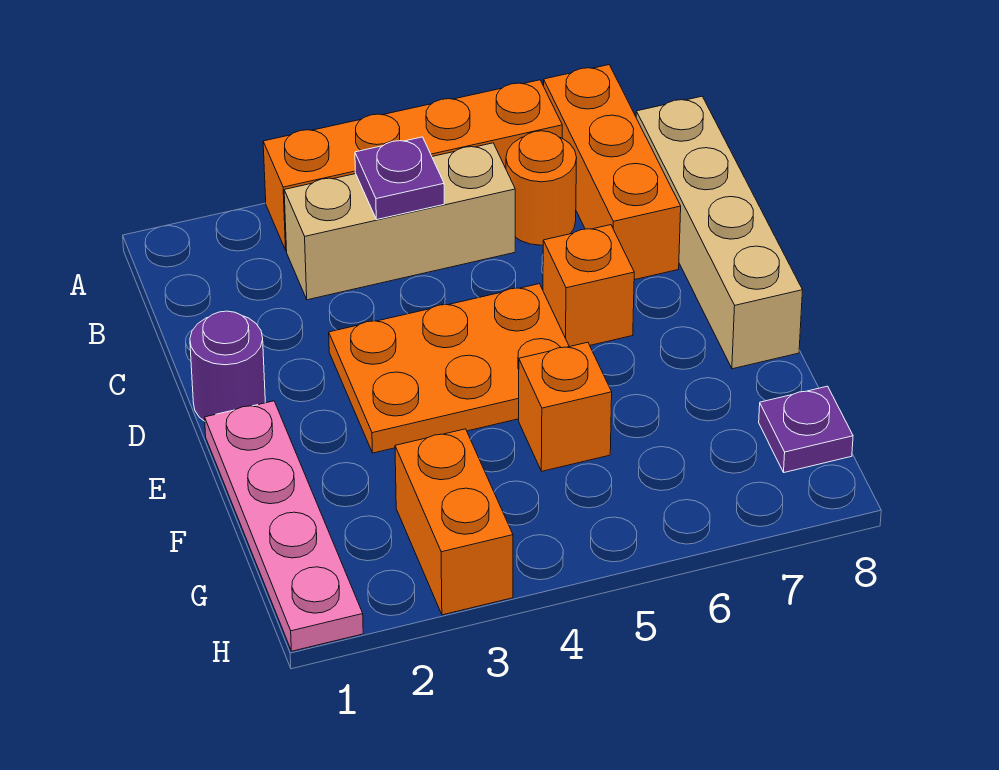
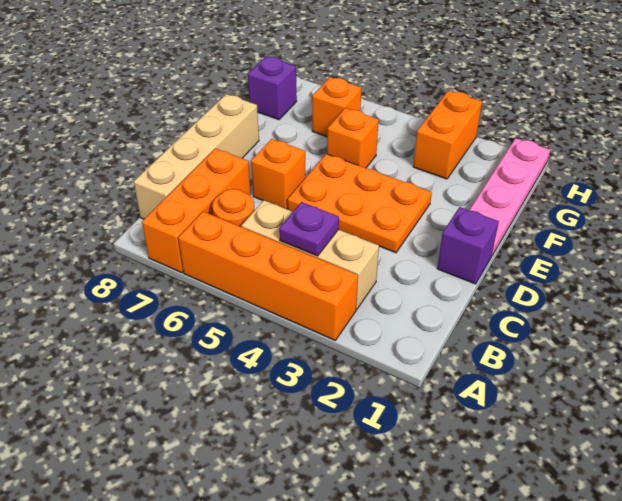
purple 1x1 round brick [190,311,265,421] -> purple 1x1 brick [437,207,499,284]
none -> orange 1x1 brick [312,77,362,137]
purple 1x1 plate [759,386,853,472] -> purple 1x1 brick [248,56,297,120]

